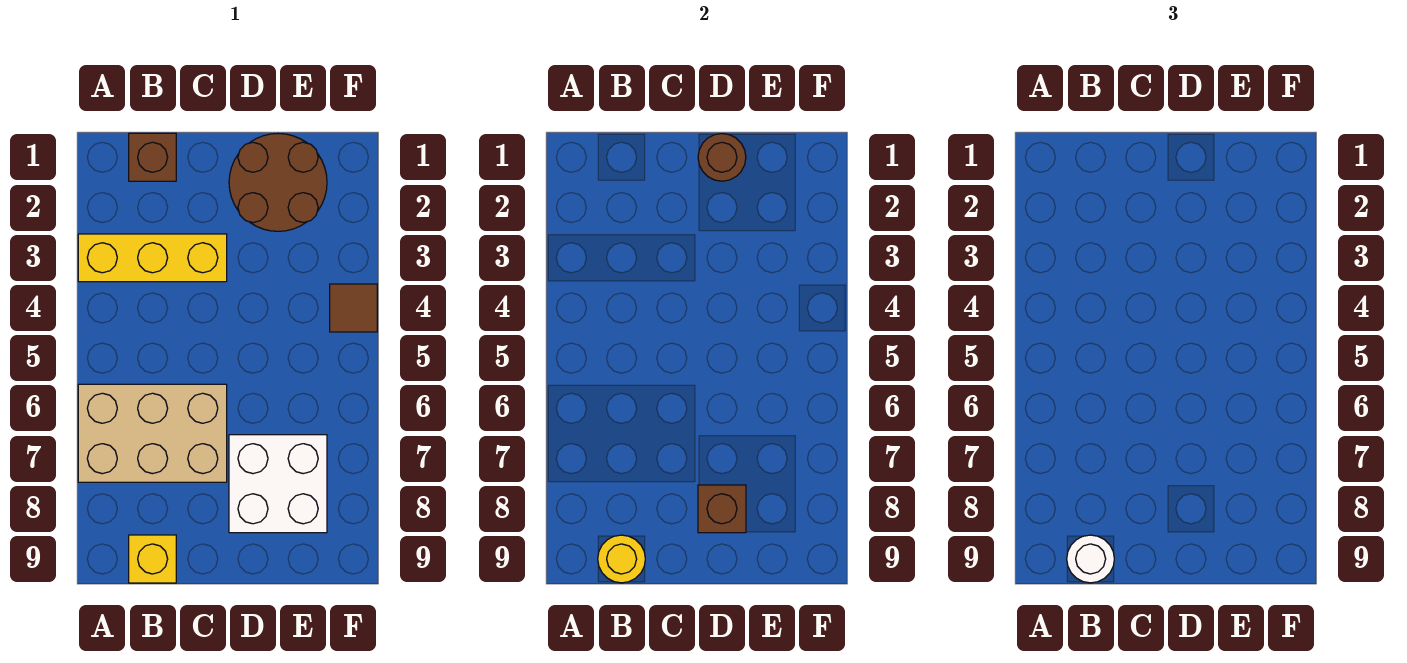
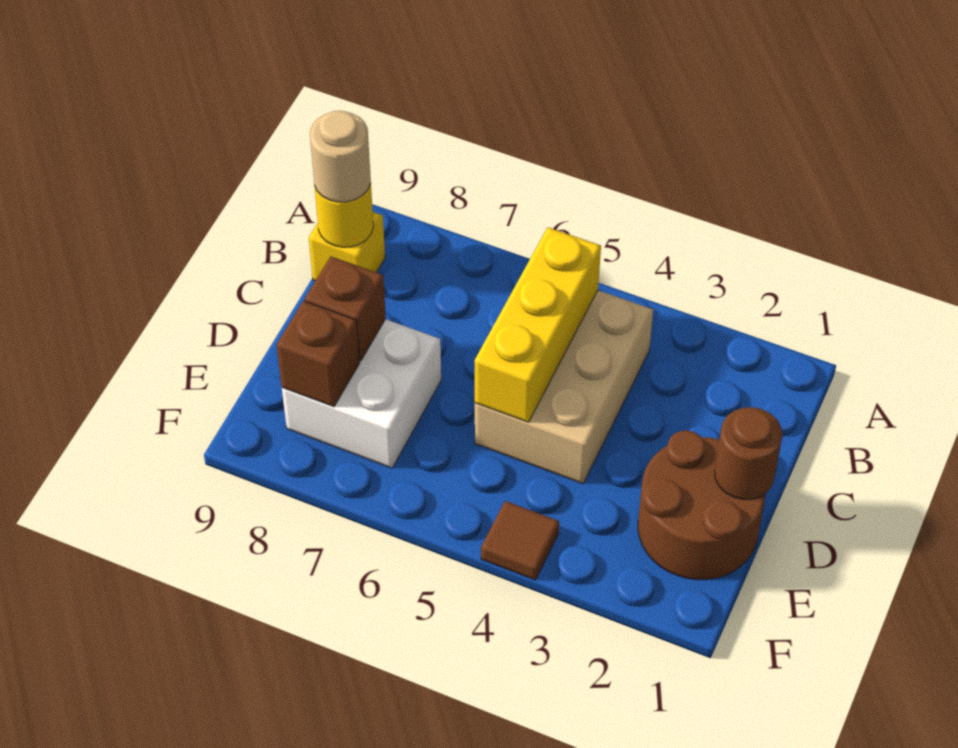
yellow 1x3 brick [78,234,227,282] -> yellow 1x3 brick moved to [475,227,601,422]
tan 2x3 brick [78,384,227,482] -> tan 2x3 brick moved to [475,290,653,484]
brown 1x1 brick [129,133,176,181] -> brown 1x1 brick moved to [277,301,360,407]
white 1x1 round brick [1067,535,1114,583] -> tan 1x1 round brick [310,111,371,202]

